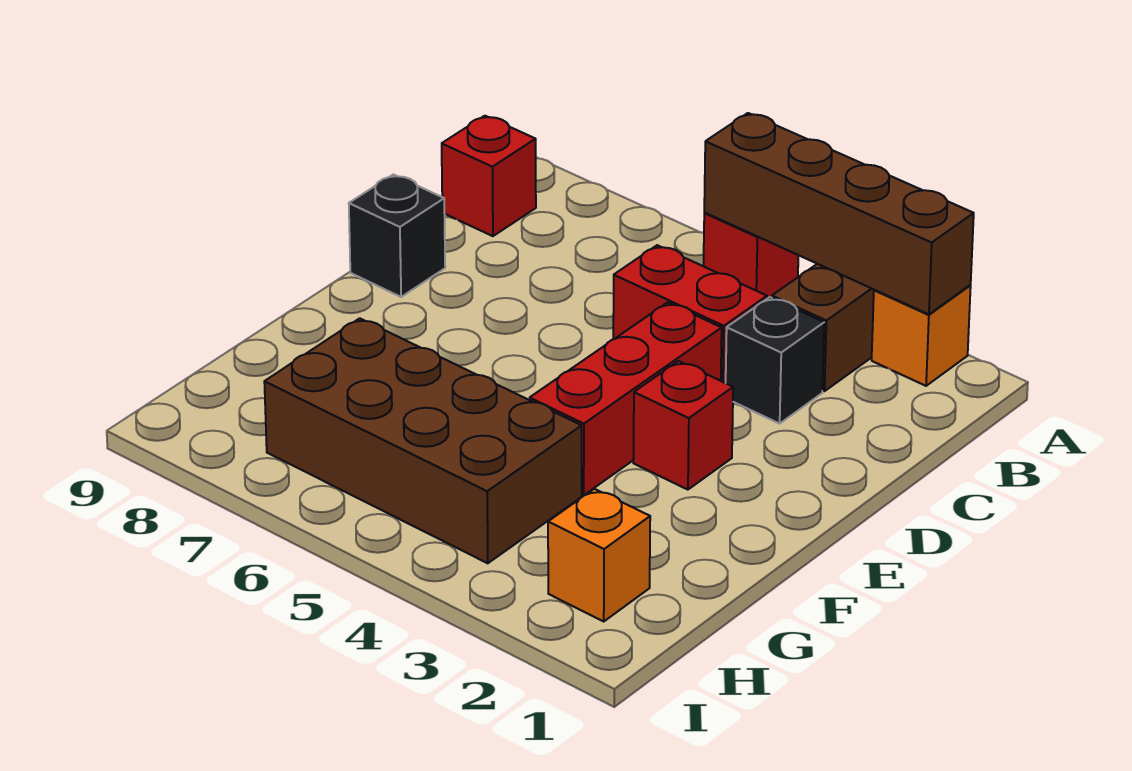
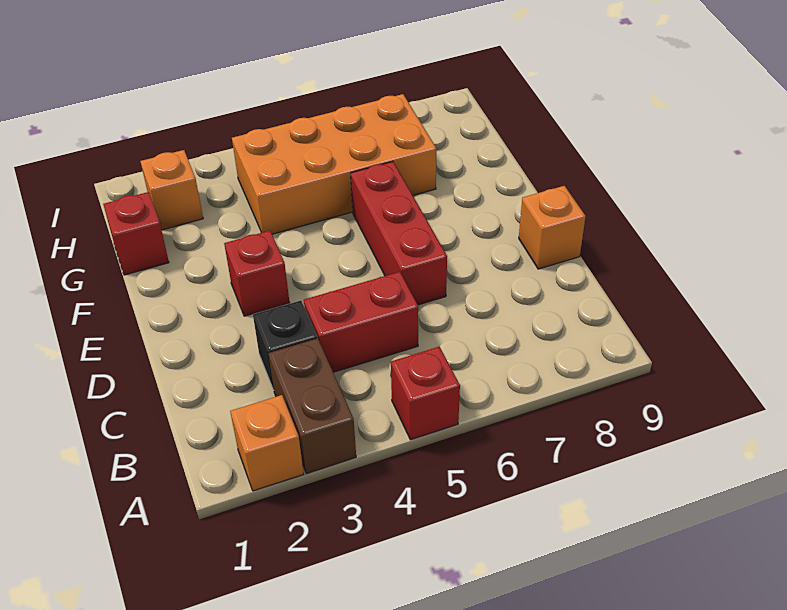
brown 1x4 brick [704,113,974,314] -> none
red 1x1 brick [442,116,536,236] -> red 1x1 brick moved to [103,192,169,275]
red 1x3 brick [530,302,722,495] -> red 1x3 brick moved to [351,162,447,305]
black 1x1 brick [349,175,445,297] -> orange 1x1 brick [519,186,586,269]
brown 2x4 brick [264,318,582,563] -> orange 2x4 brick [232,94,436,234]

